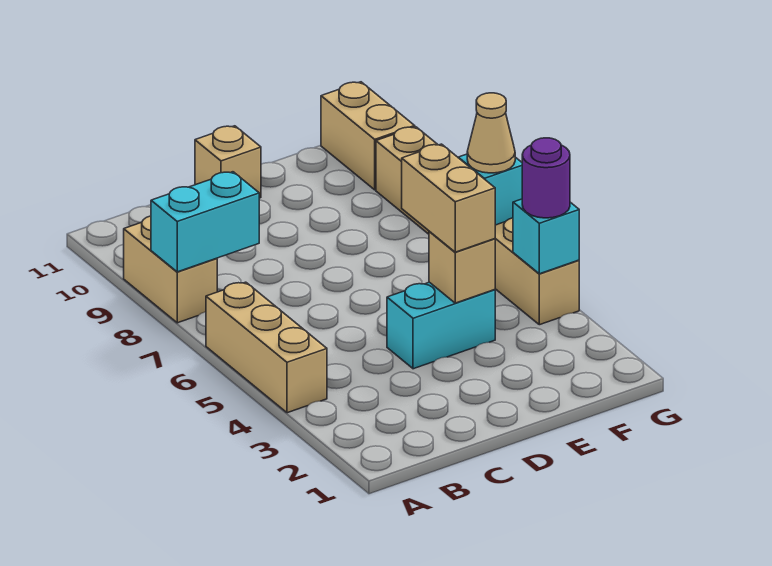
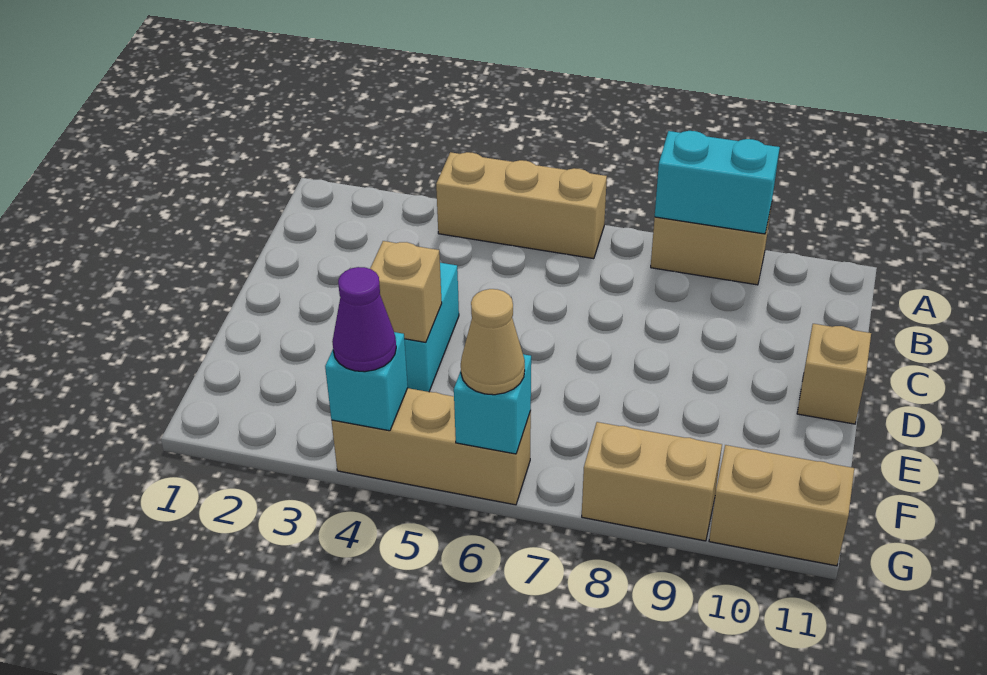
cyan 1x2 brick [151,172,259,272] -> cyan 1x2 brick turned to [655,131,780,234]
tan 1x2 brick [402,144,495,252] -> none
purple 1x1 round brick [522,138,570,218] -> purple 1x1 cone [332,267,396,372]

